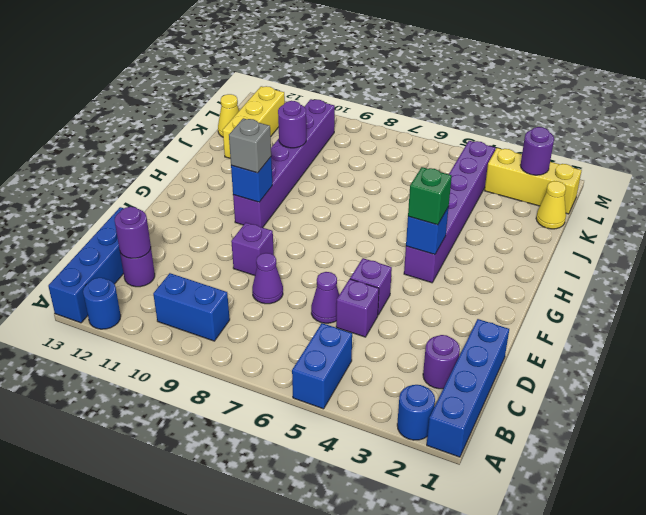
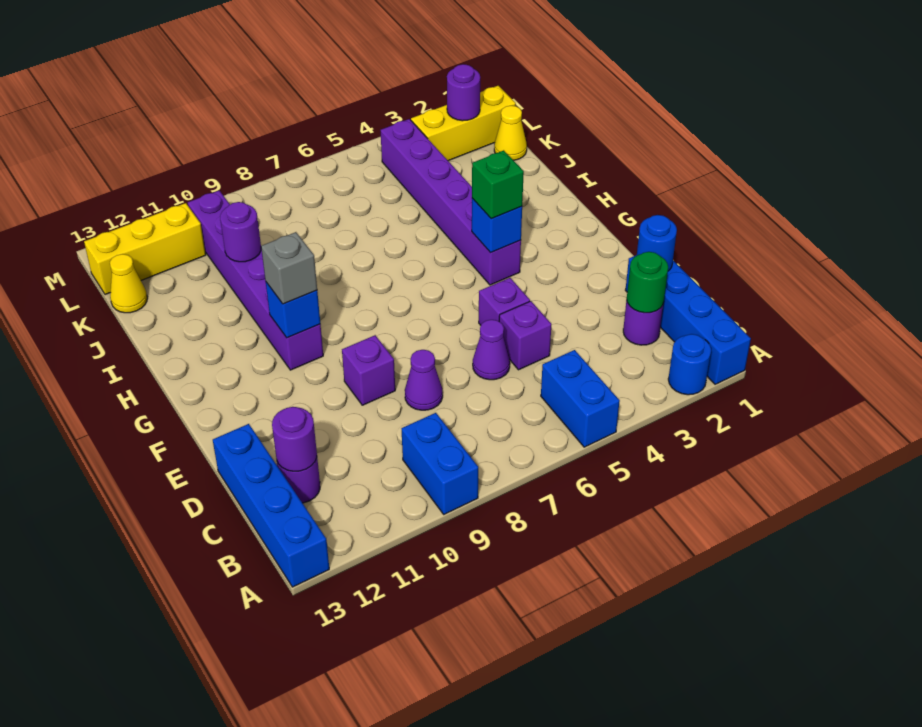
blue 1x1 round brick [83,278,121,329] -> blue 1x1 round brick moved to [637,215,677,271]
blue 1x2 brick [153,273,230,341] -> blue 1x2 brick turned to [402,413,478,514]
none -> green 1x1 round brick [627,252,668,313]
yellow 1x3 brick [223,86,285,158] -> yellow 1x3 brick turned to [84,203,206,295]

